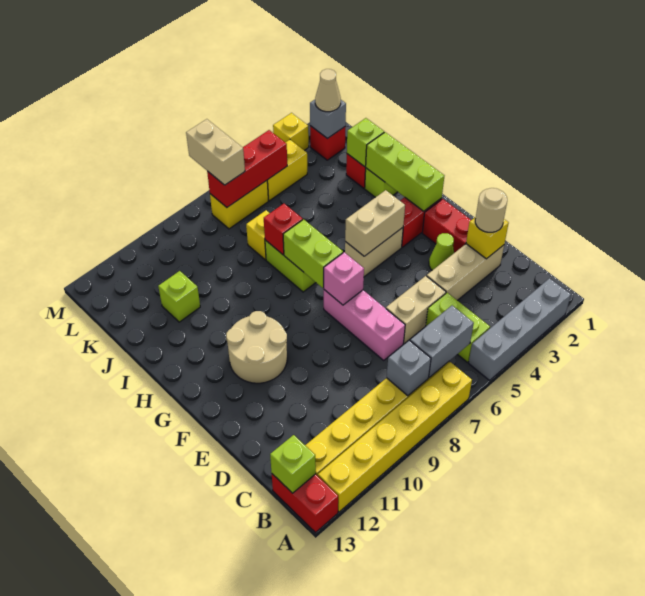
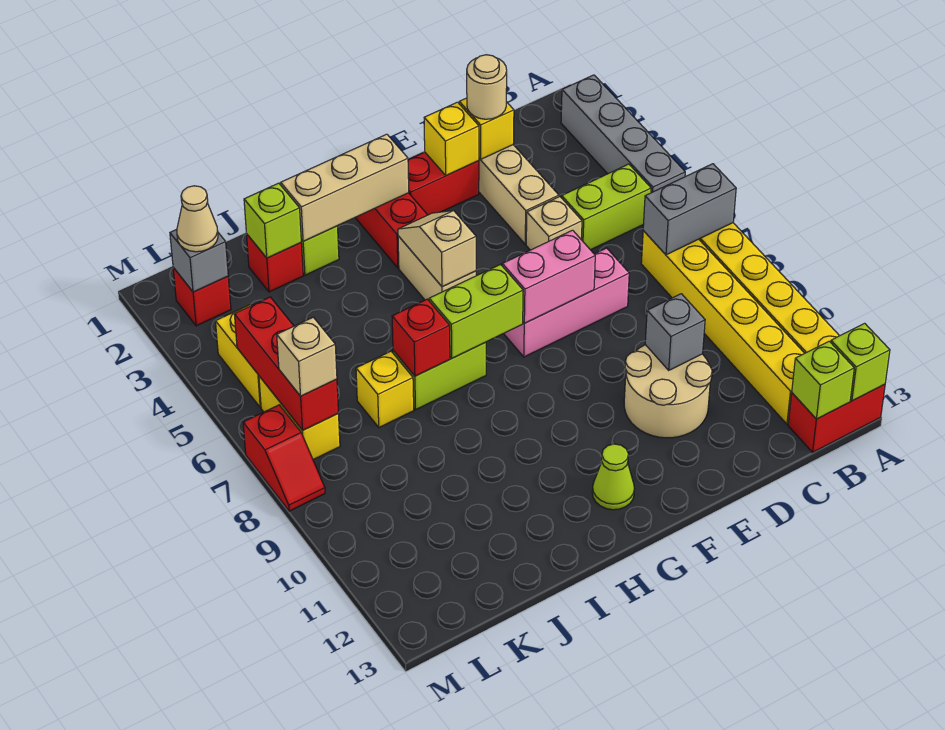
grey 1x2 brick [410,306,474,378] -> grey 1x2 brick turned to [643,164,736,255]
grey 1x1 brick [387,340,431,396] -> grey 1x1 brick moved to [645,294,705,370]
tan 1x2 brick [386,276,446,344] -> tan 1x1 brick [526,197,582,250]
lime 1x1 cone [429,233,454,270] -> lime 1x1 cone moved to [592,444,635,510]
pink 1x1 brick [324,252,364,305] -> pink 1x2 brick [502,230,595,323]
tan 2x2 round brick [226,311,287,383] -> tan 2x2 round brick moved to [624,345,712,438]
lime 1x3 brick [365,132,444,211] -> tan 1x3 brick [281,134,409,241]
tan 1x2 brick [345,190,405,256] -> tan 1x2 slope [398,211,476,287]
lime 1x1 brick [158,271,200,322] -> lime 1x1 brick moved to [831,323,890,401]
tan 1x2 brick [186,119,245,185] -> tan 1x1 brick [277,317,337,396]
yellow 1x1 brick [273,113,309,150] -> yellow 1x1 brick moved to [424,102,479,175]
none -> red 1x2 slope [243,405,325,511]

